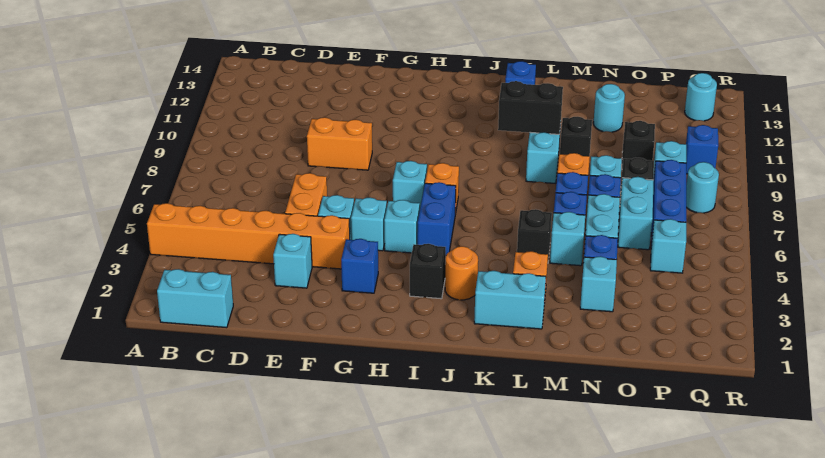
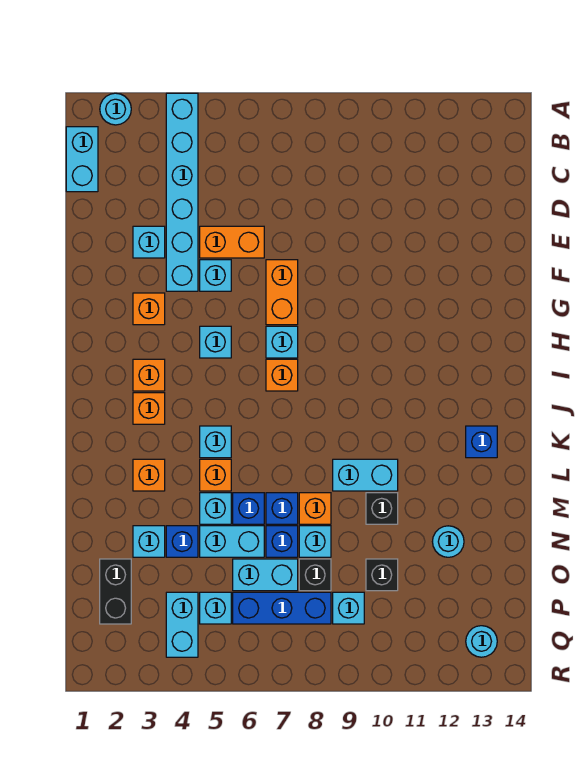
orange 1x6 brick [147,203,350,269] -> cyan 1x6 brick [166,93,198,291]
orange 1x2 brick [307,117,372,170] -> orange 1x2 brick moved to [266,260,298,325]
blue 1x1 brick [341,239,378,293] -> orange 1x1 brick [133,293,165,325]
cyan 1x1 brick [351,197,387,251] -> cyan 1x1 brick moved to [200,426,231,458]
black 1x1 brick [410,244,446,299] -> orange 1x1 brick [133,359,165,391]
blue 1x2 brick [417,182,456,255] -> none
orange 1x1 round brick [445,246,478,300] -> orange 1x1 brick [133,393,165,424]
cyan 1x2 brick [474,271,546,329] -> cyan 1x2 brick moved to [166,592,198,657]
black 1x2 brick [498,81,563,134] -> black 1x2 brick moved to [100,559,131,624]
black 1x1 brick [517,209,552,261] -> orange 1x1 brick [200,459,231,491]
cyan 1x1 round brick [686,162,719,213] -> cyan 1x1 round brick moved to [100,93,131,125]
blue 1x1 brick [686,125,718,174] -> none

